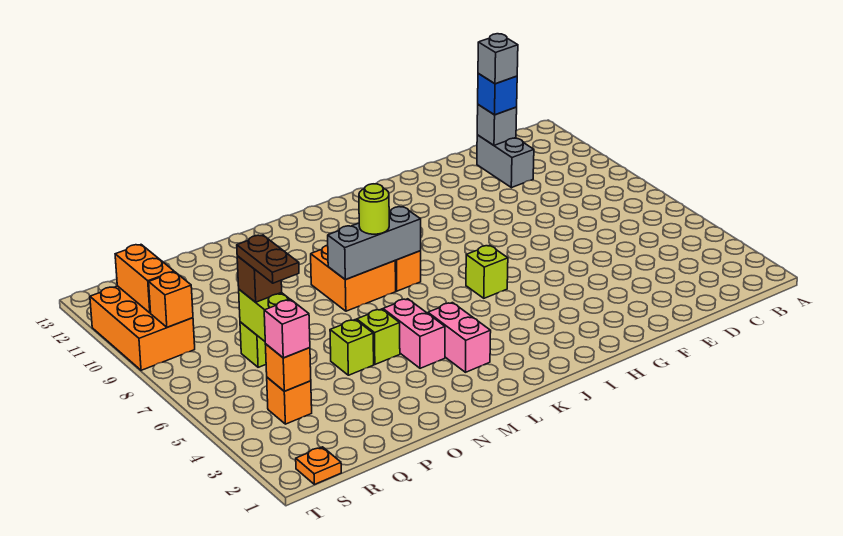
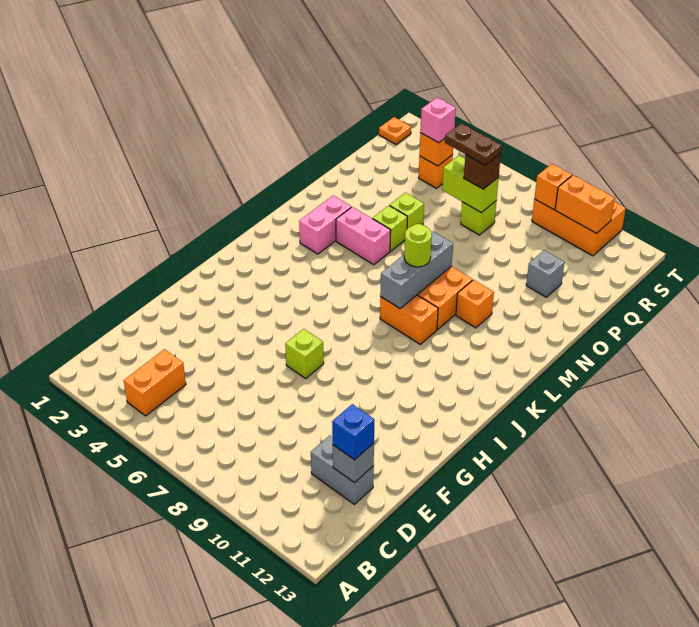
none -> orange 1x2 brick [124,349,186,416]
grey 1x1 brick [478,34,518,84] -> grey 1x1 brick moved to [526,250,565,297]
lime 1x1 brick [466,245,508,298] -> lime 1x1 brick moved to [285,329,324,378]
pink 1x2 brick [428,303,491,372] -> pink 1x2 brick turned to [299,195,351,254]
none -> orange 1x1 brick [456,280,494,328]

